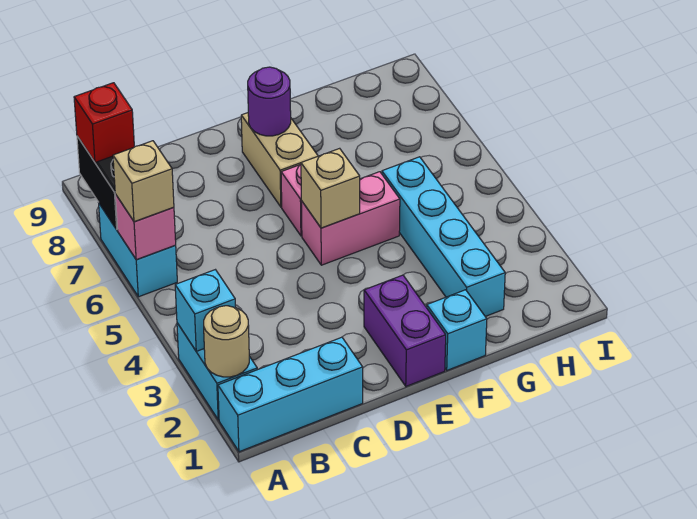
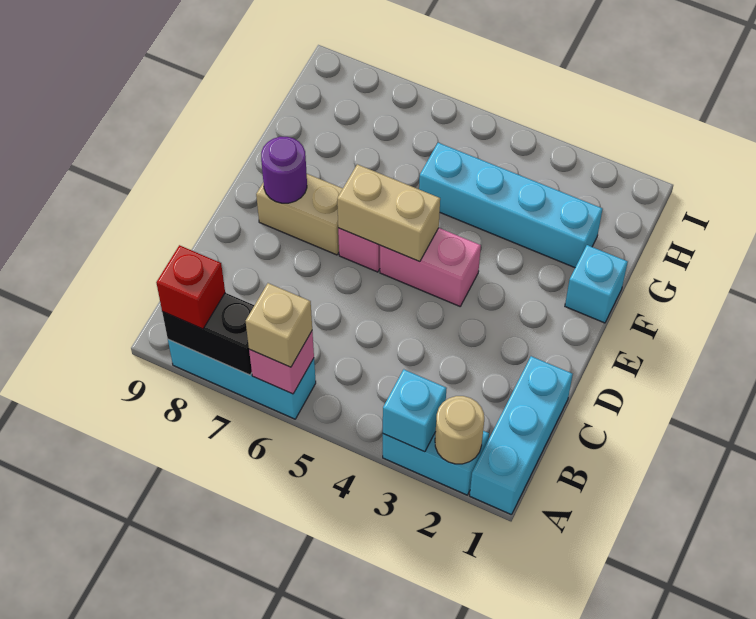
cyan 1x2 brick [99,204,177,297] -> cyan 1x3 brick [168,340,316,419]
purple 1x2 brick [364,275,446,386] -> none
pink 1x2 brick [301,172,400,265] -> pink 1x2 brick turned to [380,228,481,306]
tan 1x1 brick [301,148,360,228] -> tan 1x2 brick [337,164,440,262]

